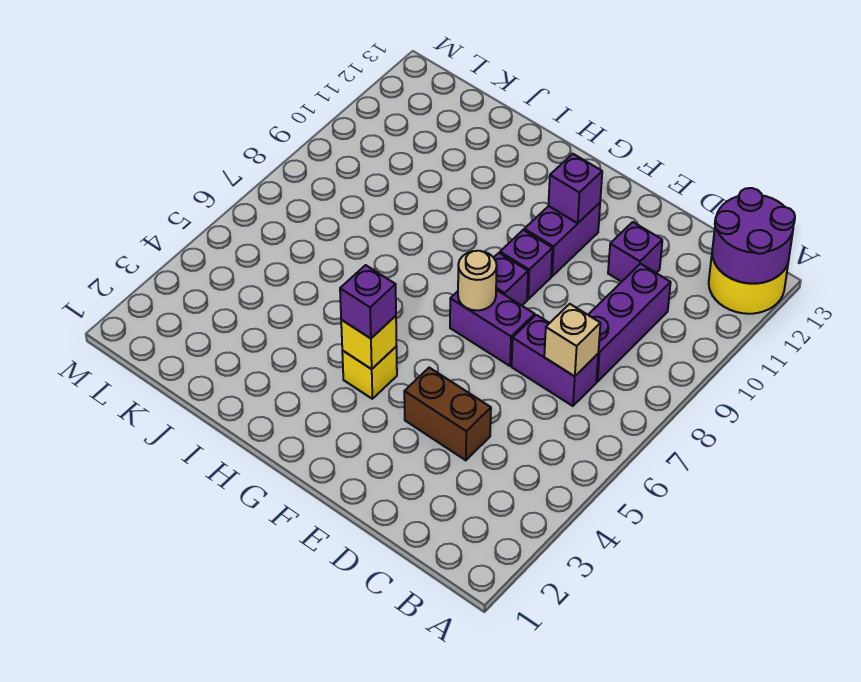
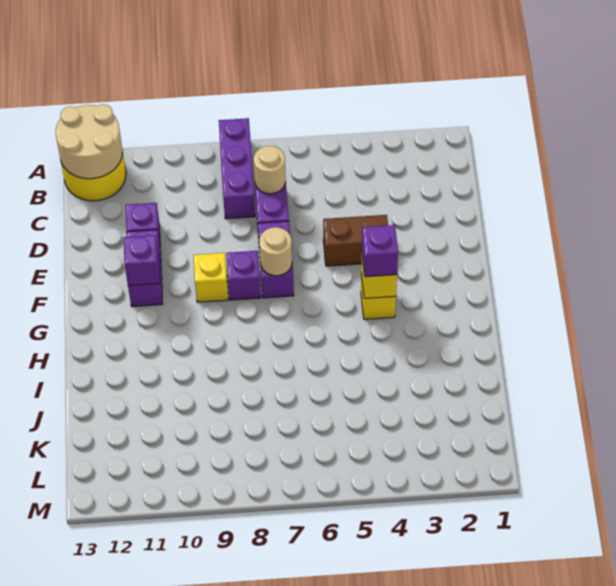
purple 2x2 round brick [712,188,795,283] -> tan 2x2 round brick [56,104,123,179]
tan 1x1 brick [544,304,600,376] -> tan 1x1 round brick [254,146,286,194]
purple 1x3 brick [588,264,671,382] -> purple 1x3 brick turned to [219,118,255,219]
brown 1x2 brick [404,368,491,460] -> brown 1x2 brick turned to [323,215,388,266]
purple 1x1 brick [500,230,552,299] -> yellow 1x1 brick [194,253,228,302]
purple 1x2 brick [524,203,600,276] -> purple 1x2 brick turned to [126,230,163,307]

